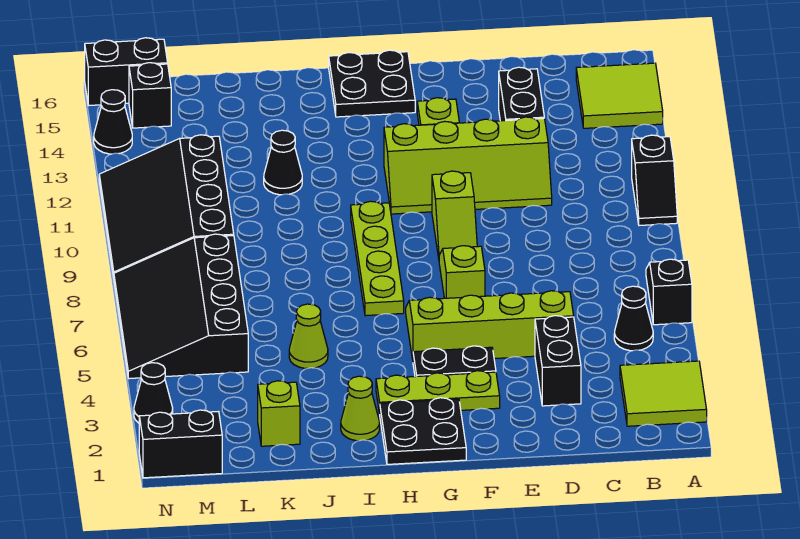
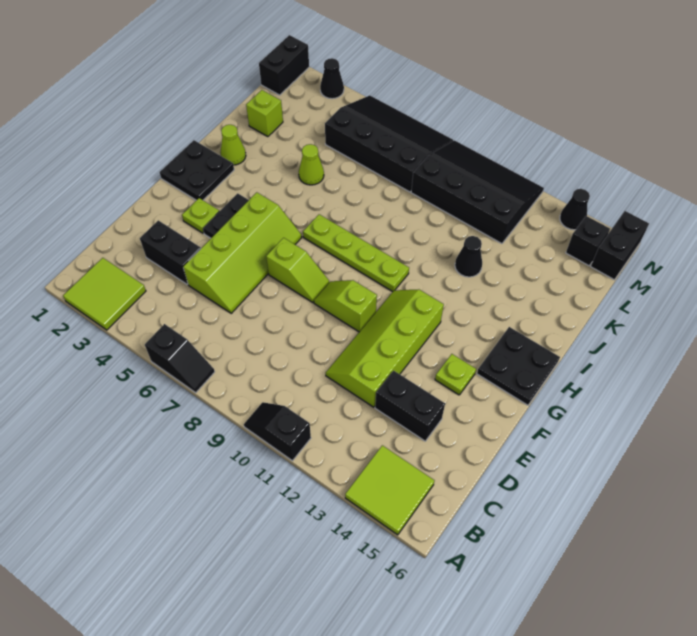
black 1x1 cone [614,286,653,351] -> none
lime 1x3 plate [376,371,500,414] -> lime 1x1 plate [182,198,219,233]

